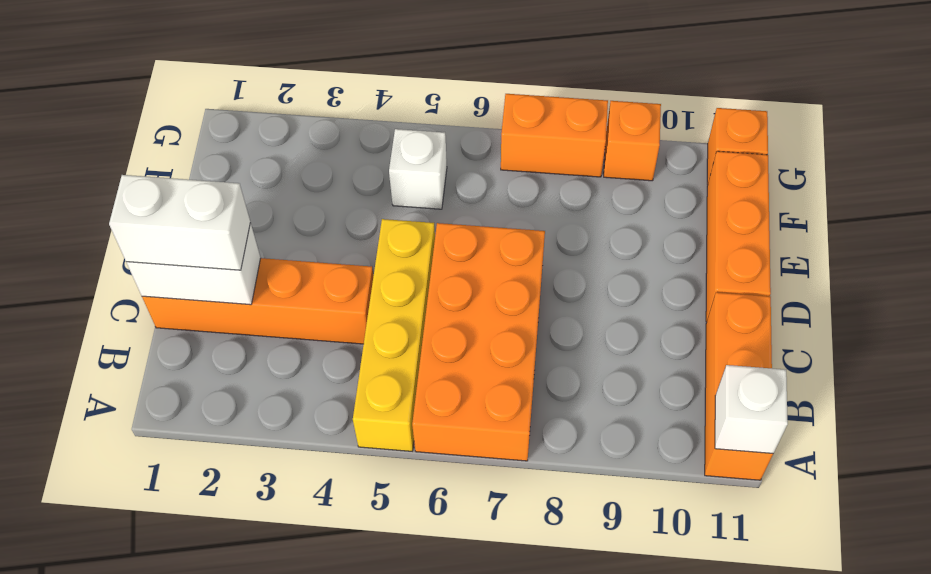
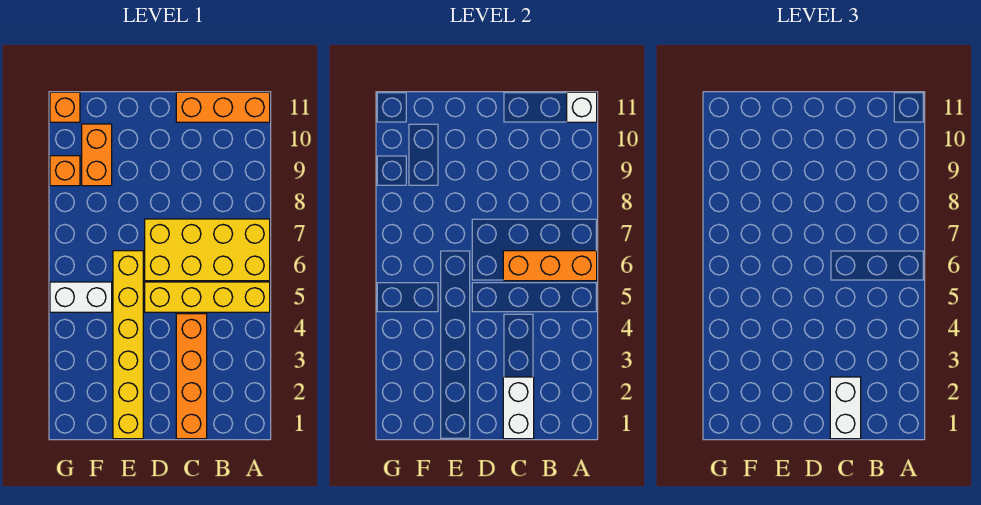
orange 2x4 brick [412,223,545,461] -> yellow 2x4 brick [145,219,270,281]
orange 1x3 brick [706,151,771,322] -> orange 1x3 brick moved to [503,251,597,281]
none -> yellow 1x6 brick [113,251,143,439]
white 1x1 brick [389,129,447,209] -> white 1x2 brick [50,282,112,312]
orange 1x2 brick [501,94,608,177] -> orange 1x2 brick moved to [82,124,112,186]

